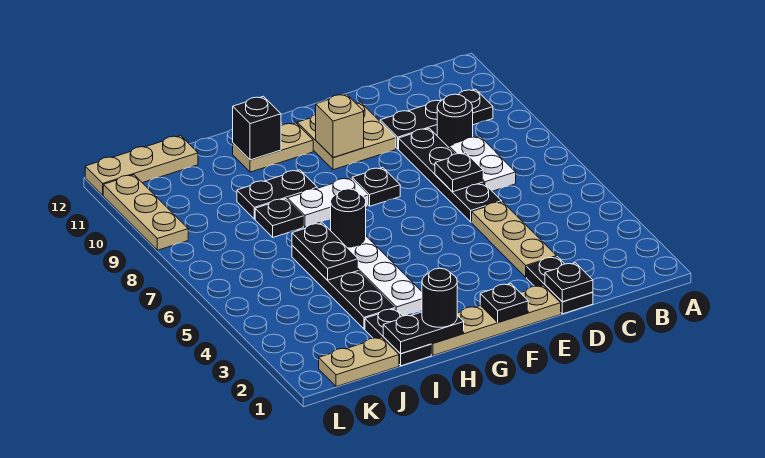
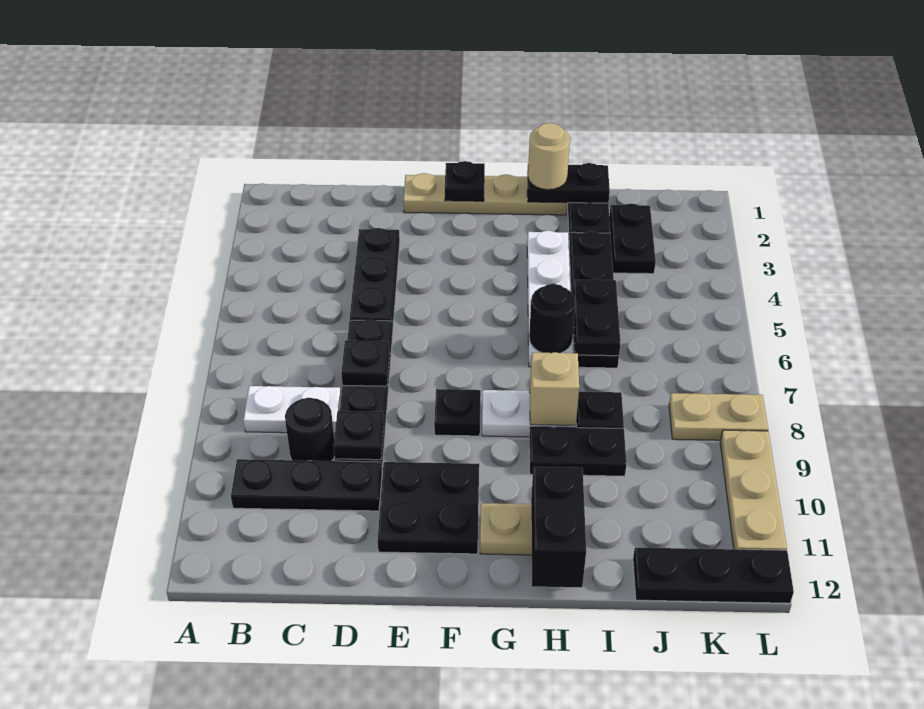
white 1x2 plate [449,136,516,191] -> white 1x2 plate turned to [243,386,341,433]
black 1x2 plate [527,257,593,314] -> black 1x2 plate moved to [609,204,656,274]
black 1x1 plate [545,263,593,302] -> black 1x1 plate moved to [334,411,384,460]
tan 1x3 plate [472,202,556,277] -> black 1x3 plate [350,228,400,328]
tan 2x2 plate [297,102,396,170] -> black 2x2 plate [378,462,479,554]
tan 1x1 brick [316,94,364,157] -> tan 1x1 brick moved to [530,352,579,425]
black 1x1 round brick [422,268,457,327] -> tan 1x1 round brick [528,123,570,190]
black 1x1 brick [233,96,281,160] -> black 1x2 brick [531,467,586,588]
tan 1x2 plate [319,337,399,387] -> tan 1x2 plate moved to [669,393,768,440]
tan 1x3 plate [85,136,198,195] -> black 1x3 plate [633,548,794,603]

